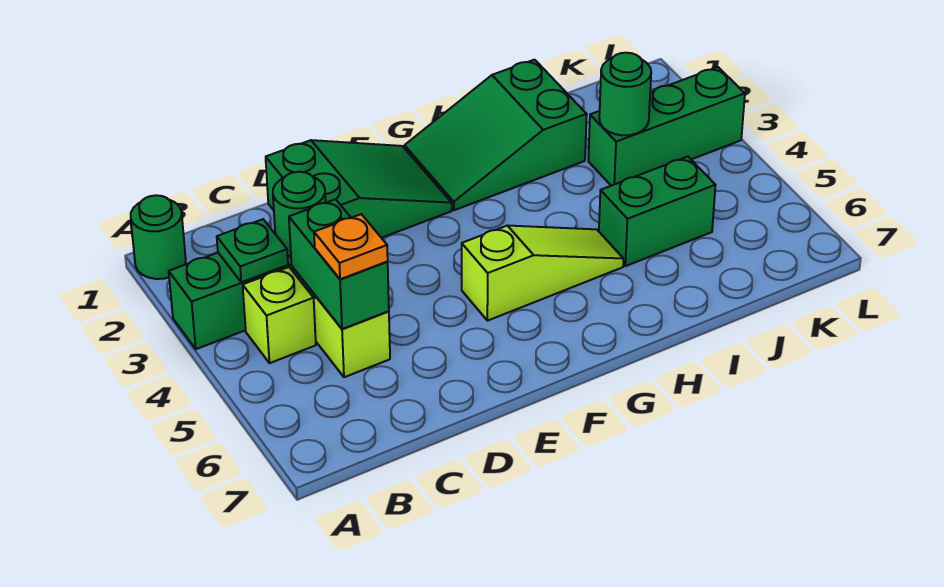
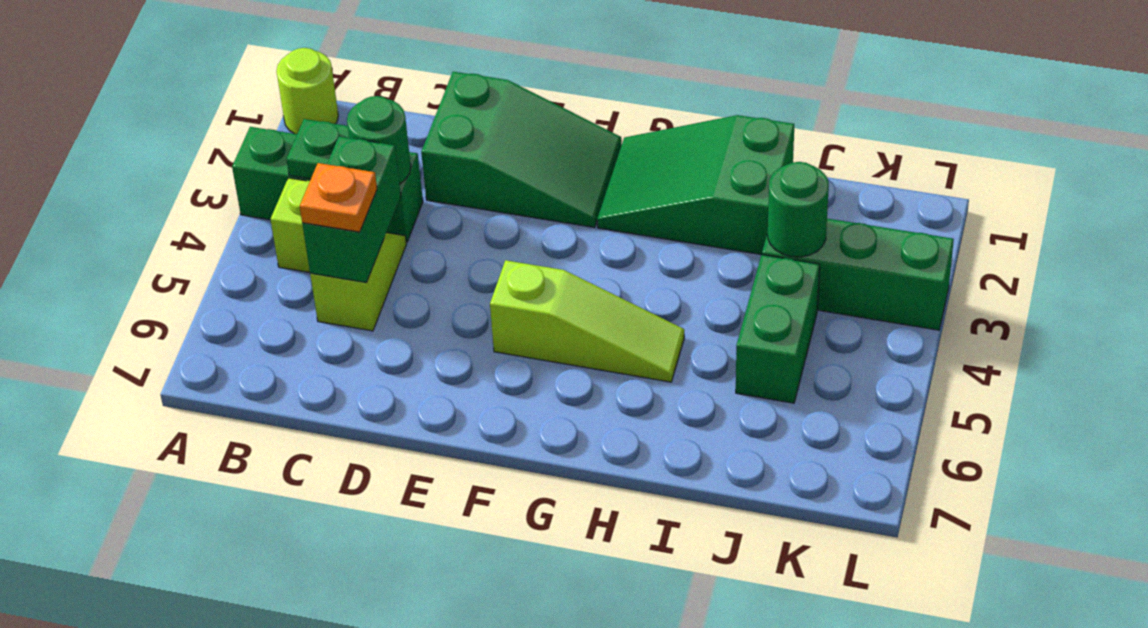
green 1x1 round brick [131,195,186,279] -> lime 1x1 round brick [277,48,338,134]
green 1x2 brick [599,157,715,266] -> green 1x2 brick turned to [736,255,820,403]

